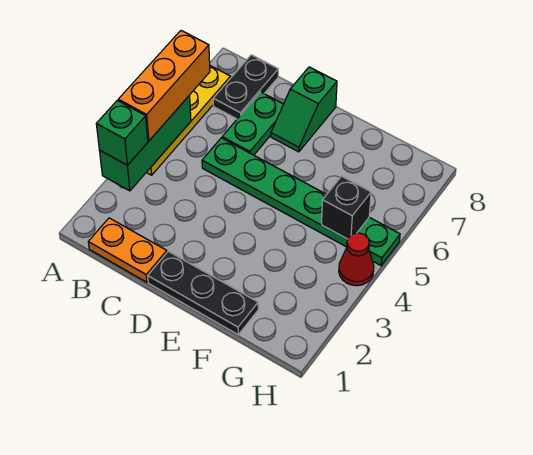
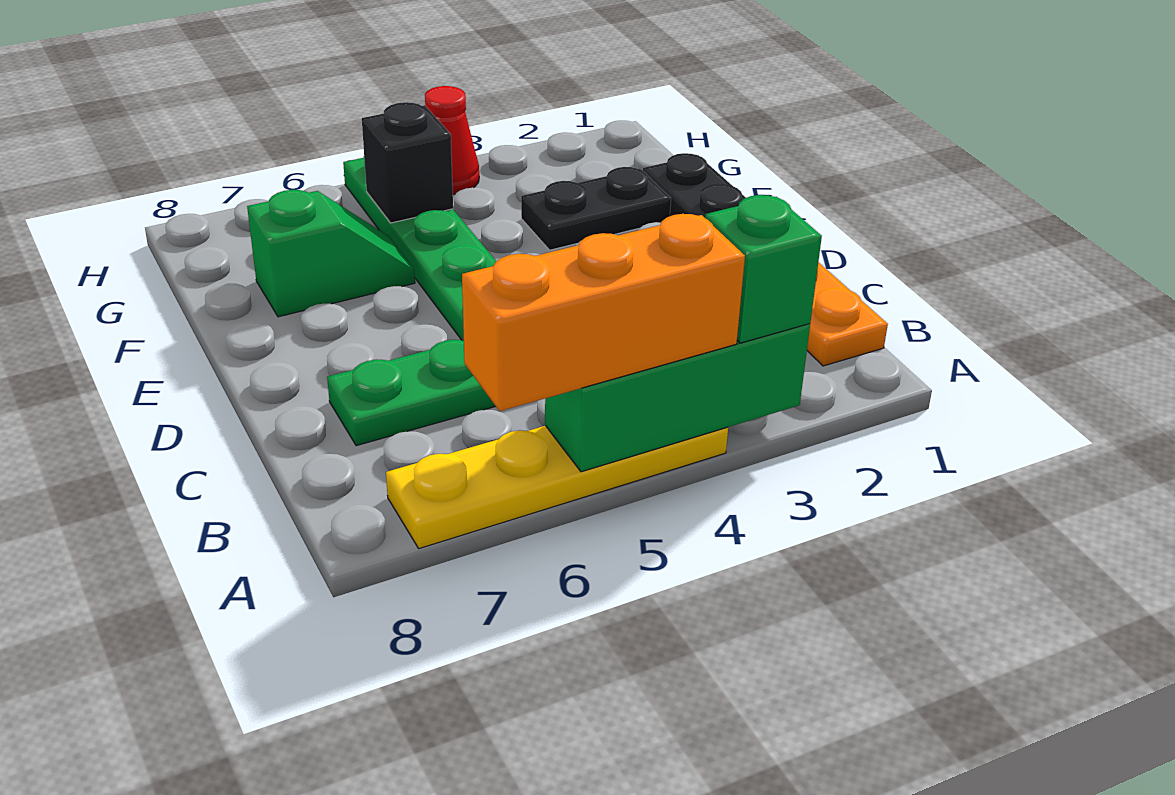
black 1x2 plate [213,55,278,119] -> black 1x2 plate moved to [521,167,671,250]
green 1x2 slope [271,67,337,152] -> green 1x2 slope moved to [247,190,415,317]

